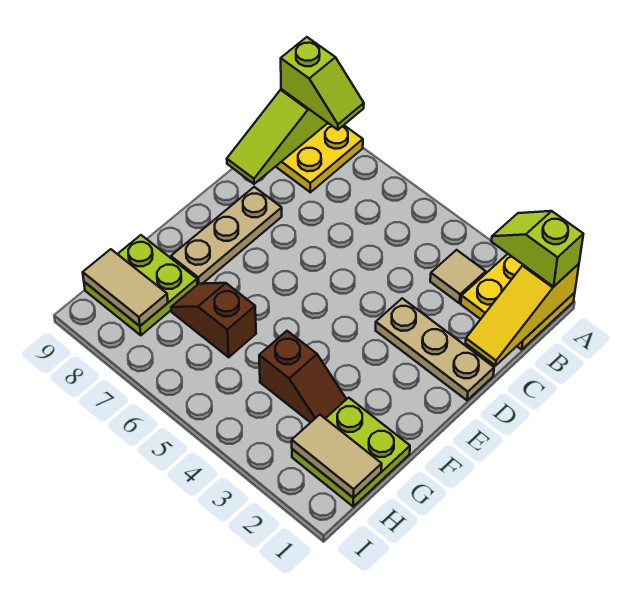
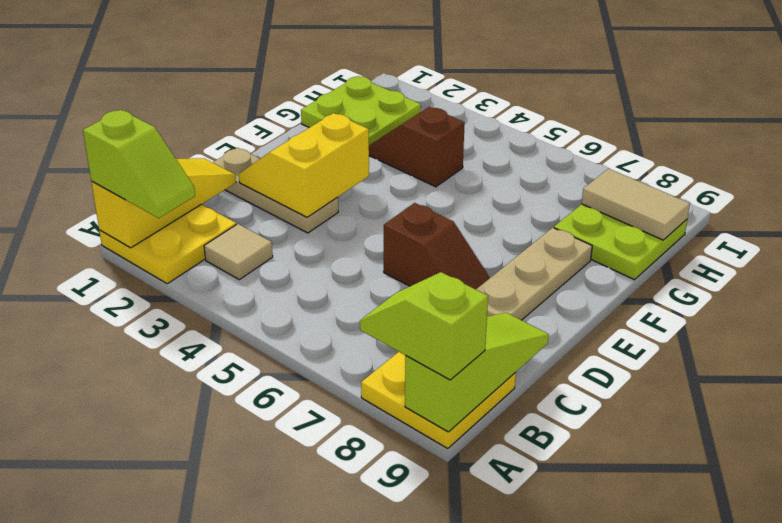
none -> yellow 2x2 slope [239,113,369,217]
brown 1x2 slope [171,283,256,357] -> brown 1x2 slope moved to [384,203,490,289]
tan 1x2 tile [292,415,382,498] -> none

